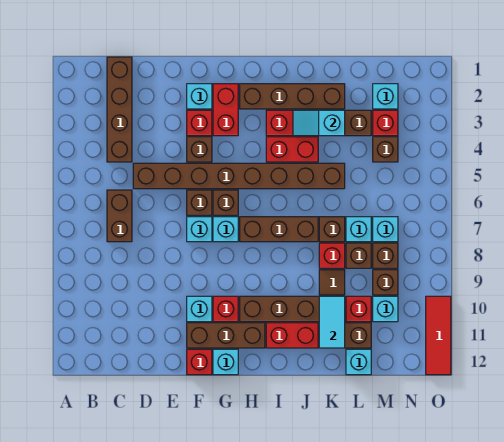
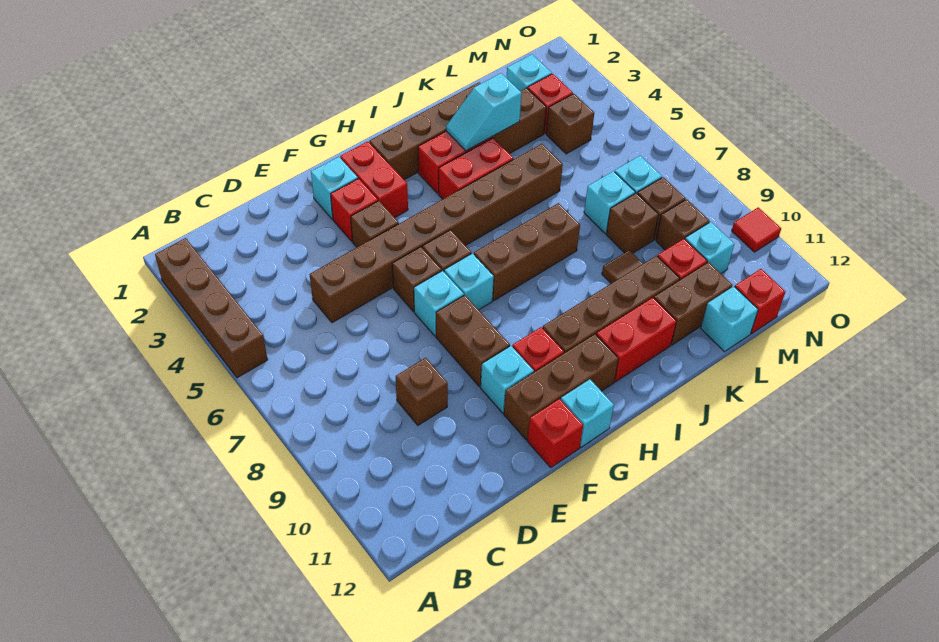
brown 1x4 brick [107,57,132,162] -> brown 1x4 brick moved to [155,238,268,378]
brown 1x2 brick [107,190,132,242] -> brown 1x2 brick moved to [436,295,510,387]
brown 1x1 brick [319,217,345,242] -> brown 1x1 brick moved to [396,358,448,425]
red 1x1 brick [319,243,345,268] -> red 1x1 brick moved to [735,269,786,334]
cyan 1x2 tile [319,296,345,348] -> none
red 1x3 tile [426,296,451,375] -> red 1x1 tile [732,207,781,252]

